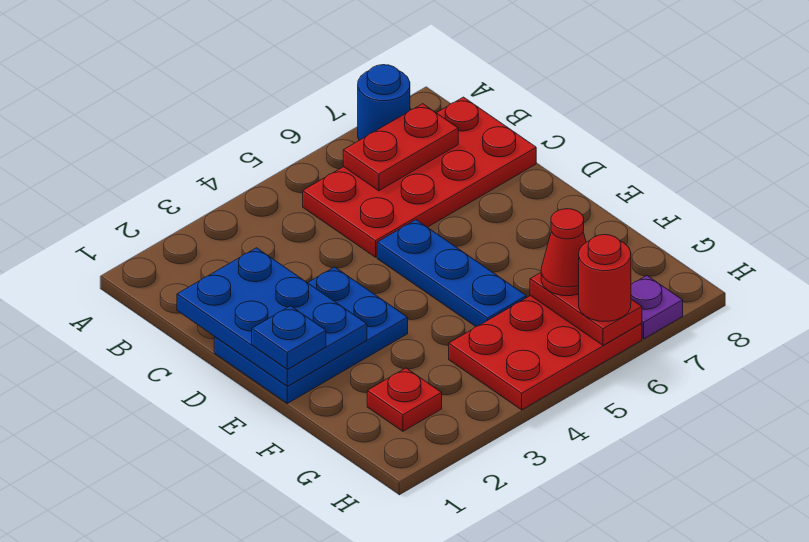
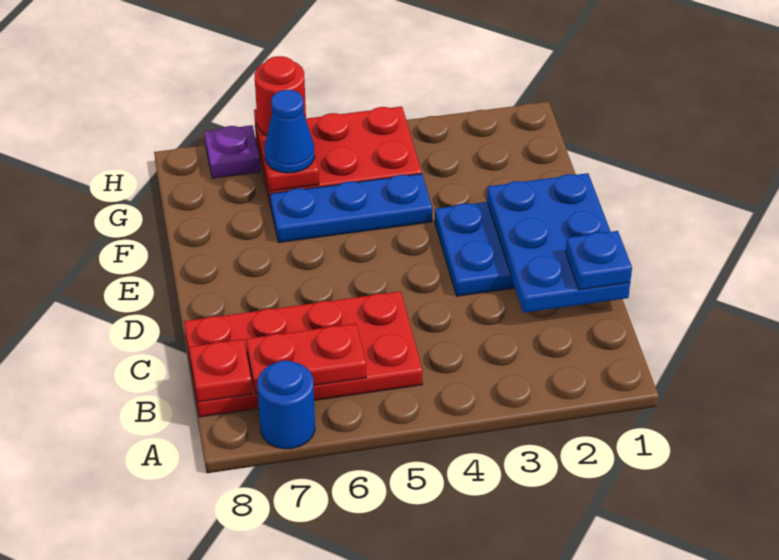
blue 1x3 plate [377,220,526,327] -> blue 1x3 plate turned to [270,174,432,242]
blue 1x1 plate [252,306,326,369] -> blue 1x1 plate moved to [566,231,632,290]
red 1x1 plate [367,368,442,431] -> red 1x1 plate moved to [189,339,252,402]
red 1x1 cone [541,209,586,296] -> blue 1x1 cone [265,90,314,173]

